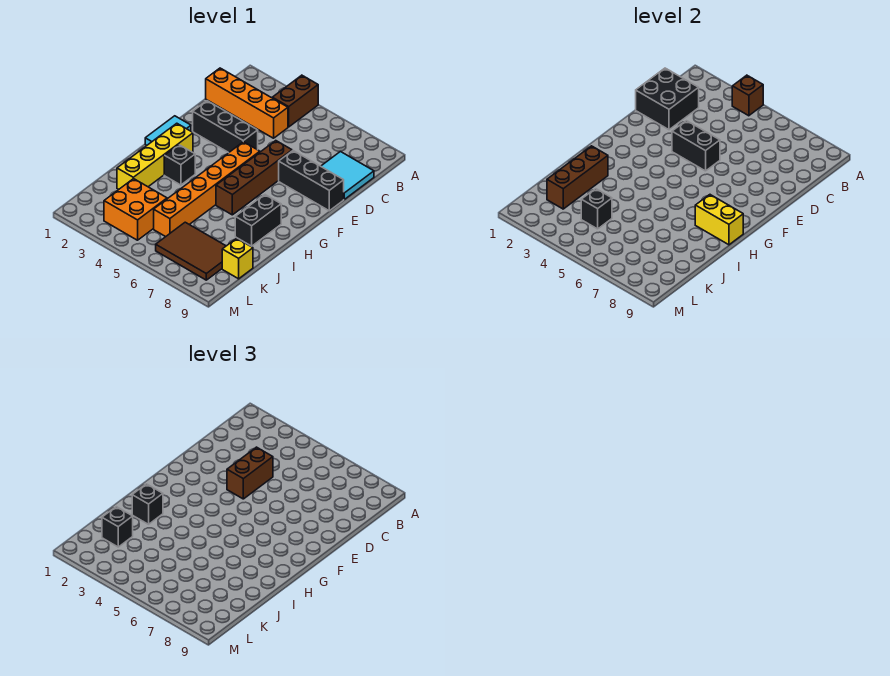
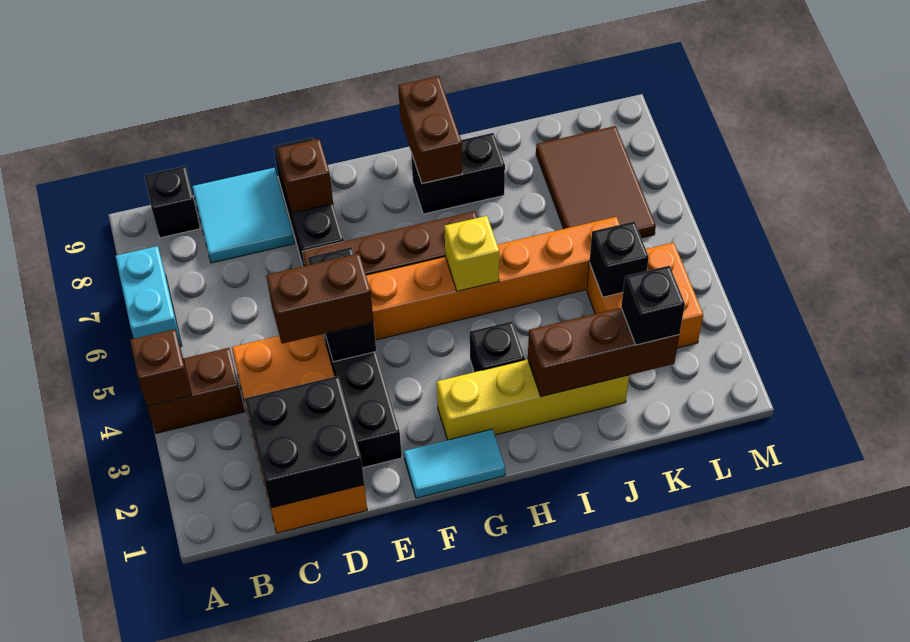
none -> cyan 1x2 brick [116,246,182,347]
orange 1x4 brick [206,68,288,138] -> orange 2x4 brick [232,334,367,533]
none -> brown 1x1 brick [278,139,333,213]
yellow 1x2 brick [695,195,743,245] -> brown 1x2 brick [398,76,462,183]
black 1x1 brick [132,484,163,524] -> black 1x1 brick moved to [144,166,200,238]
yellow 1x1 brick [222,238,253,279] -> yellow 1x1 brick moved to [444,216,499,291]

